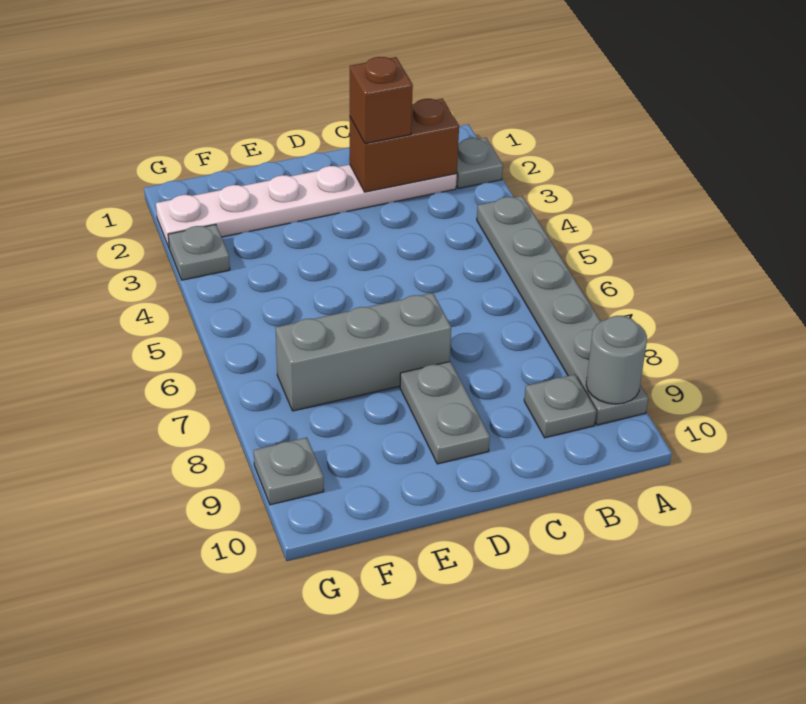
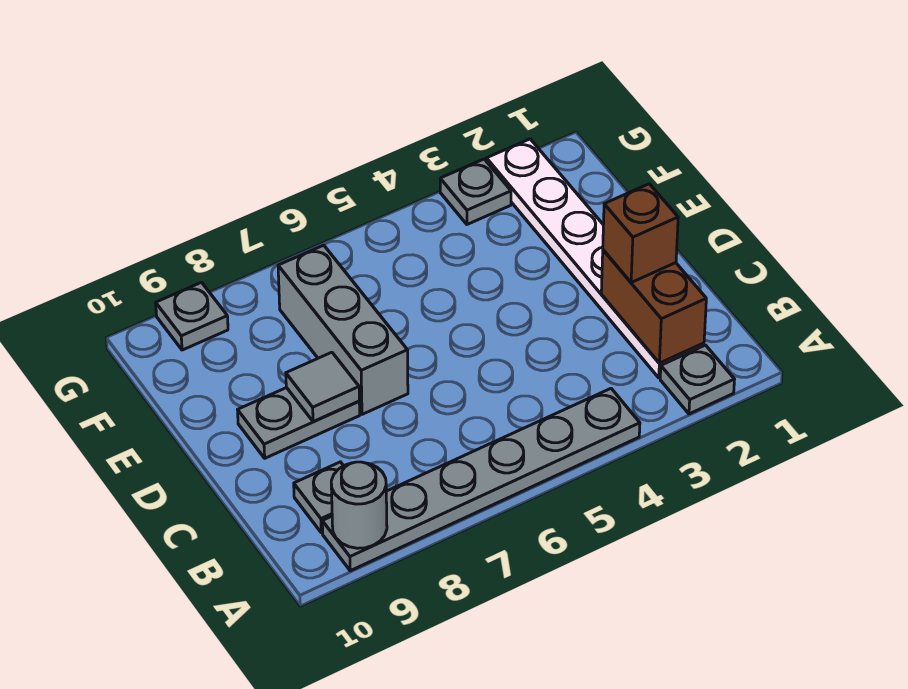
none -> grey 1x1 tile [286,352,359,422]

